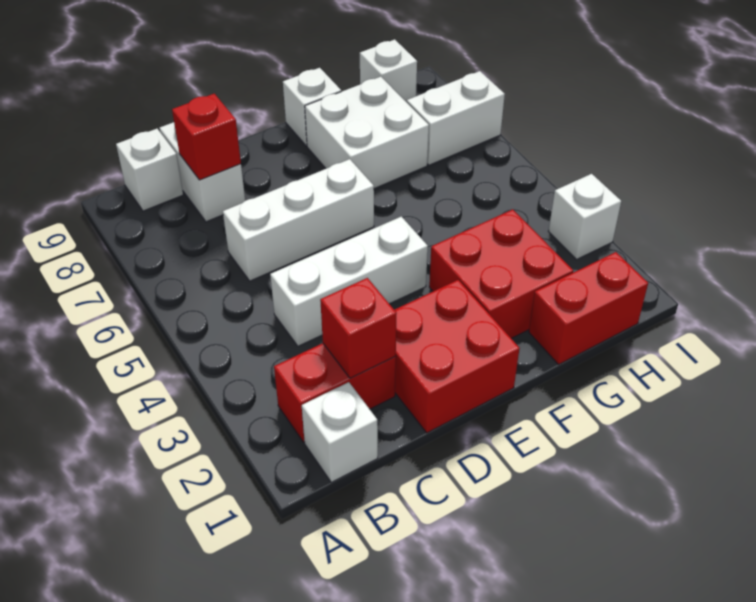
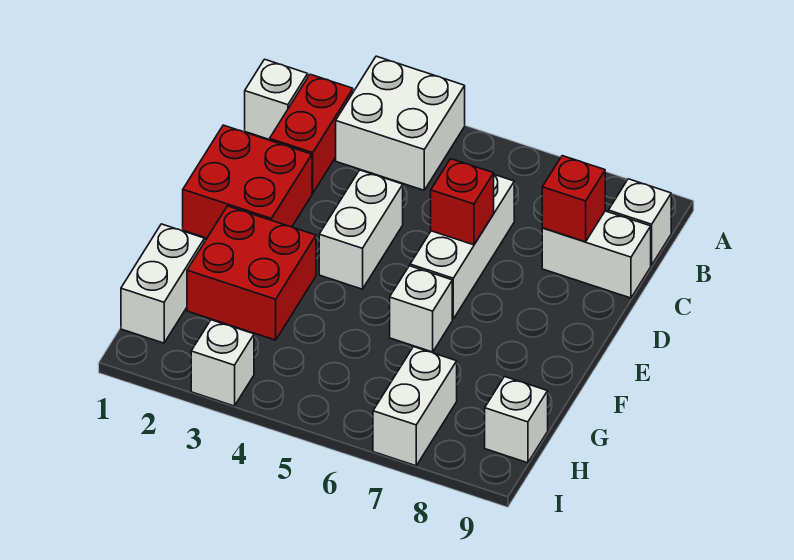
red 1x1 brick [320,278,397,378] -> red 1x1 brick moved to [431,159,494,245]
white 1x3 brick [270,217,428,346] -> white 1x2 brick [319,170,403,289]
white 2x2 brick [305,77,429,189] -> white 2x2 brick moved to [336,56,465,190]
white 1x1 brick [283,68,341,146] -> white 1x1 brick moved to [390,266,452,352]
red 1x2 brick [529,252,648,364] -> white 1x2 brick [121,224,204,343]

